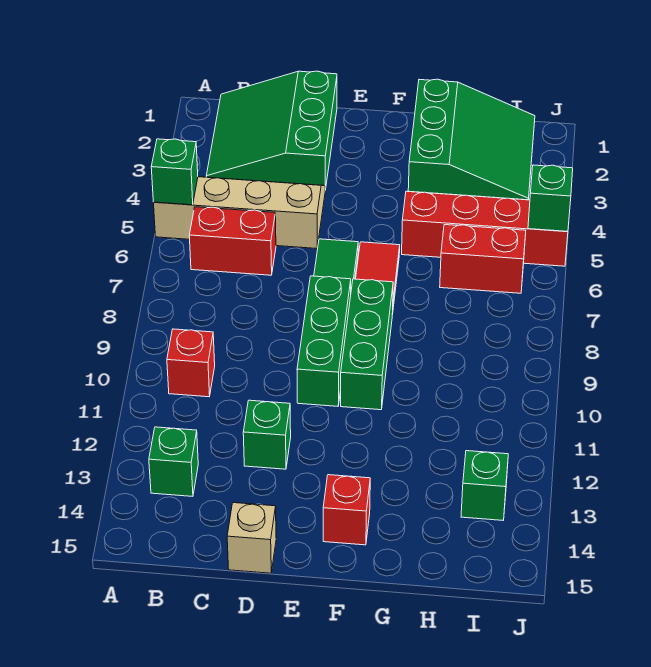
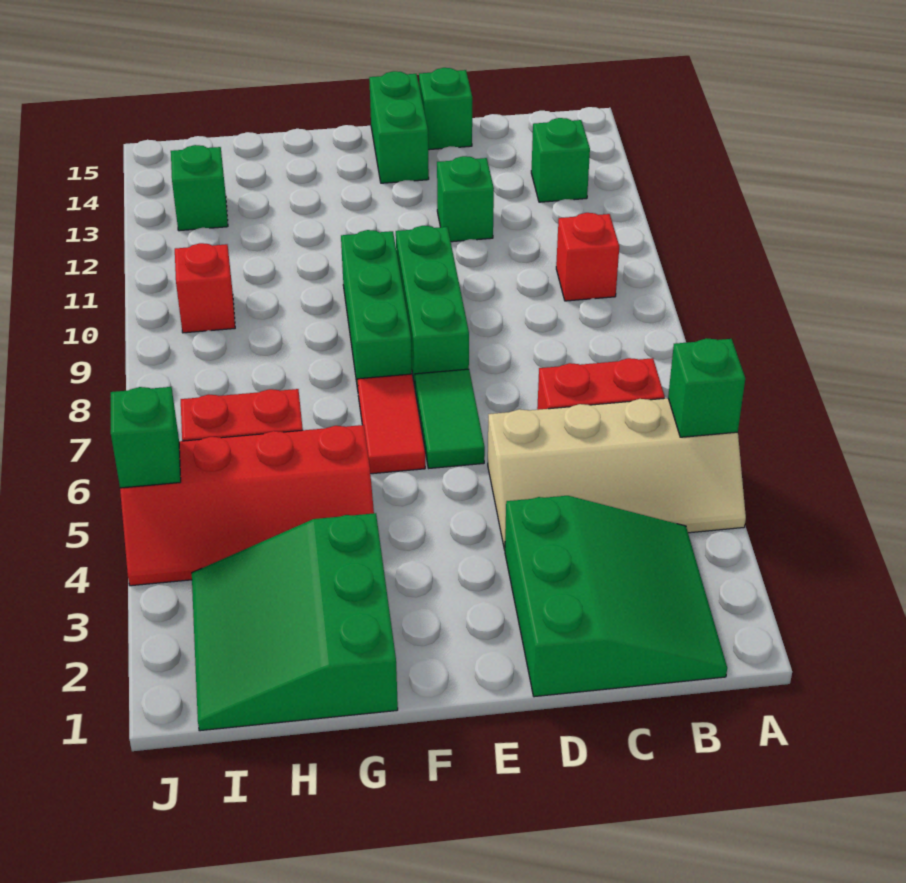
tan 1x1 brick [227,503,276,573] -> green 1x1 brick [419,68,472,150]
none -> green 1x2 brick [369,71,429,183]
red 1x1 brick [323,475,370,545] -> red 1x1 brick moved to [175,243,235,333]

